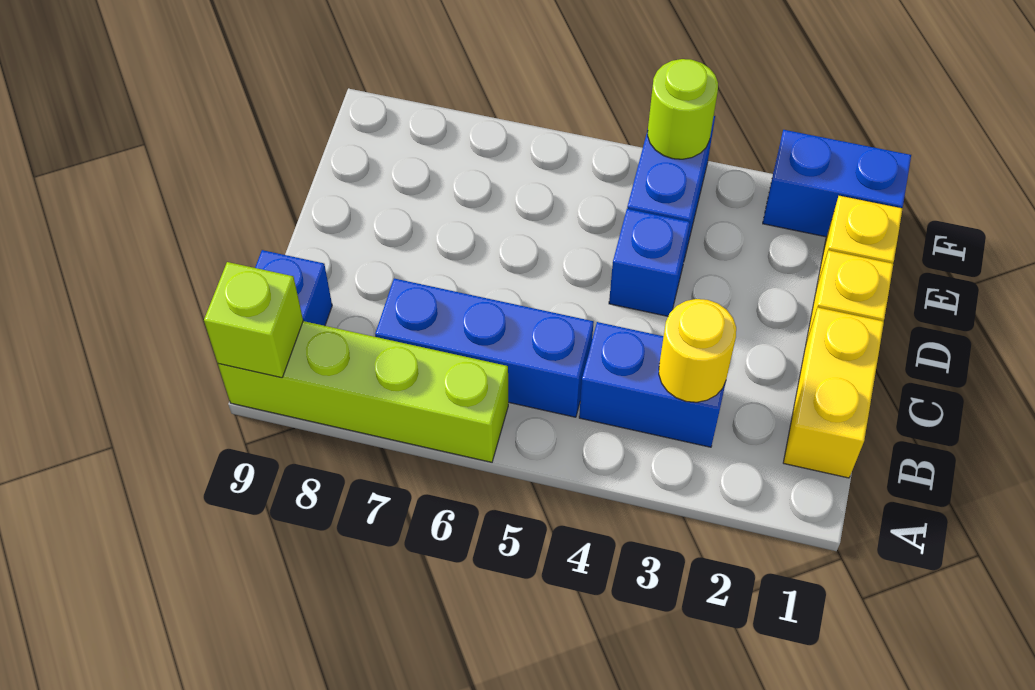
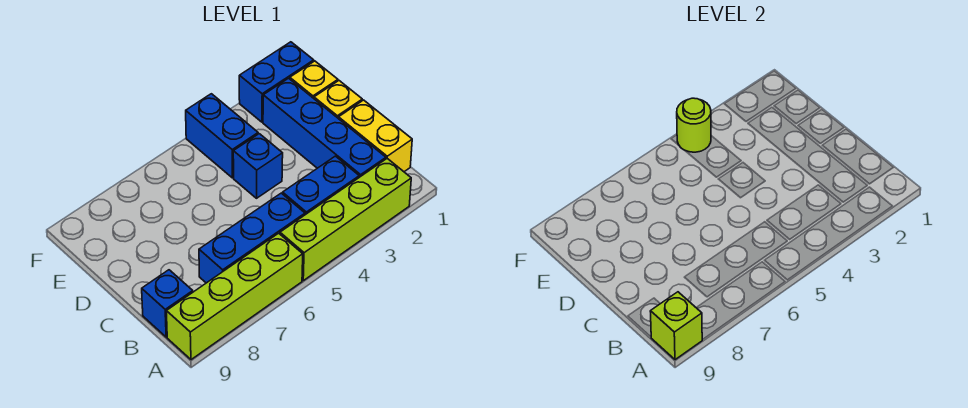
none -> lime 1x4 brick [280,159,411,281]
none -> blue 1x4 brick [263,78,386,177]
yellow 1x1 round brick [659,299,736,402] -> none

